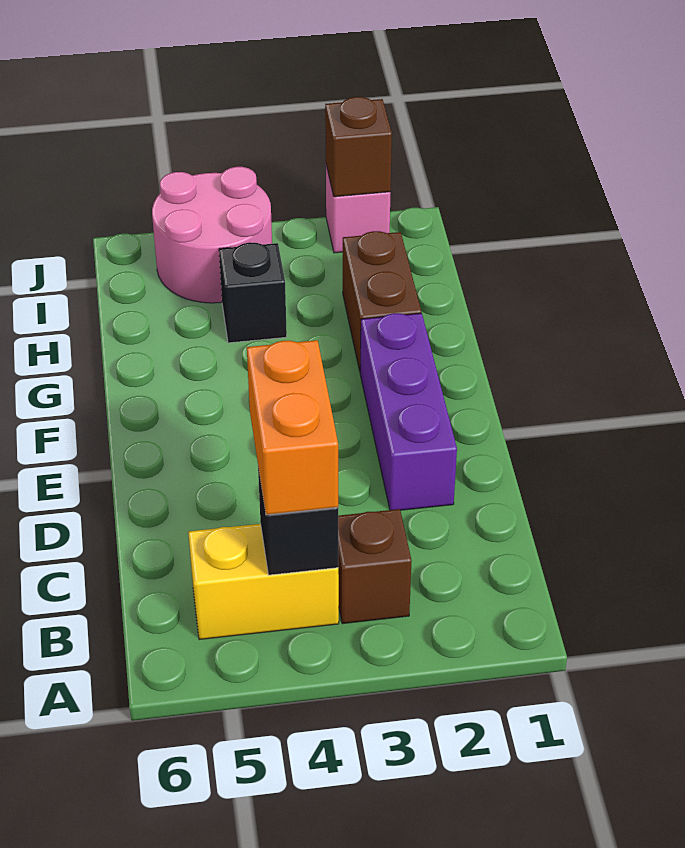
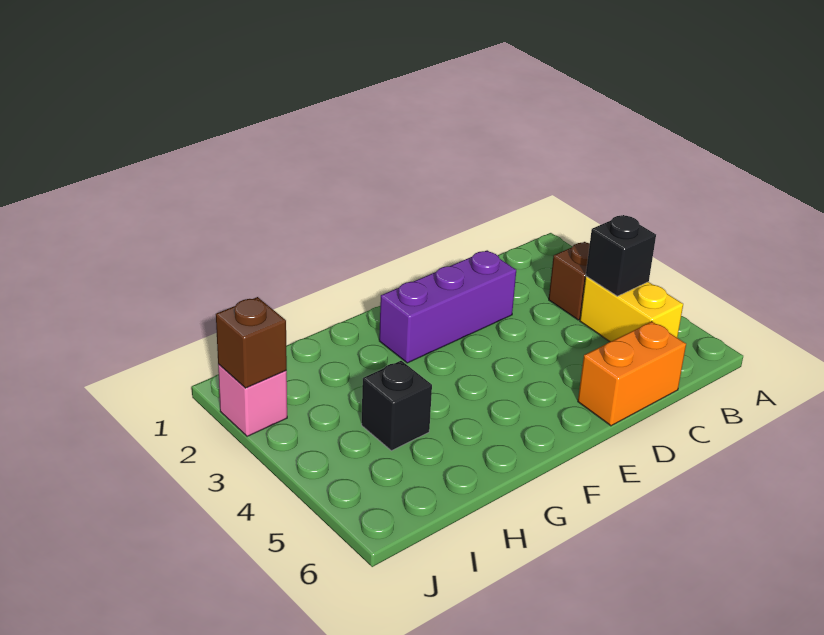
orange 1x2 brick [247,340,338,515] -> orange 1x2 brick moved to [578,322,686,426]
brown 1x2 brick [343,231,421,371] -> none
pink 2x2 round brick [152,167,272,303] -> none

